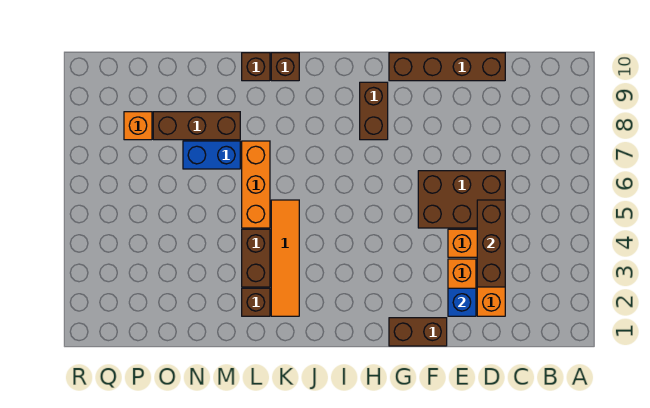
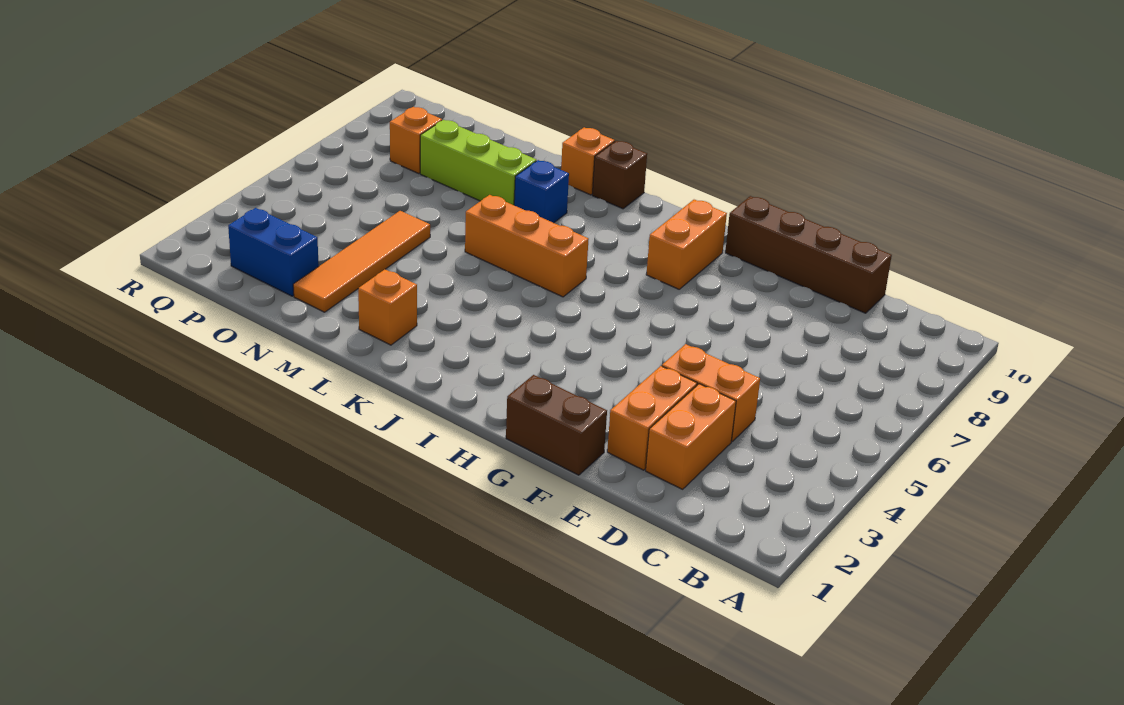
brown 1x3 brick [477,200,505,287] -> none
brown 2x3 brick [418,171,505,228] -> none
blue 1x1 brick [448,288,476,316] -> blue 1x1 brick moved to [514,160,569,223]
brown 1x2 brick [360,82,388,140] -> orange 1x2 brick [646,200,727,289]
orange 1x4 tile [271,200,299,316] -> orange 1x4 tile moved to [293,211,430,312]
brown 1x1 brick [242,288,270,316] -> orange 1x1 brick [358,269,417,345]
brown 1x2 brick [242,229,270,287] -> none
orange 1x3 brick [242,141,270,228] -> orange 1x3 brick turned to [465,195,589,297]
brown 1x1 brick [242,53,270,81] -> orange 1x1 brick [561,127,615,195]
blue 1x2 brick [183,141,240,169] -> blue 1x2 brick moved to [228,208,319,296]
brown 1x3 brick [153,112,240,140] -> lime 1x3 brick [420,120,536,205]

